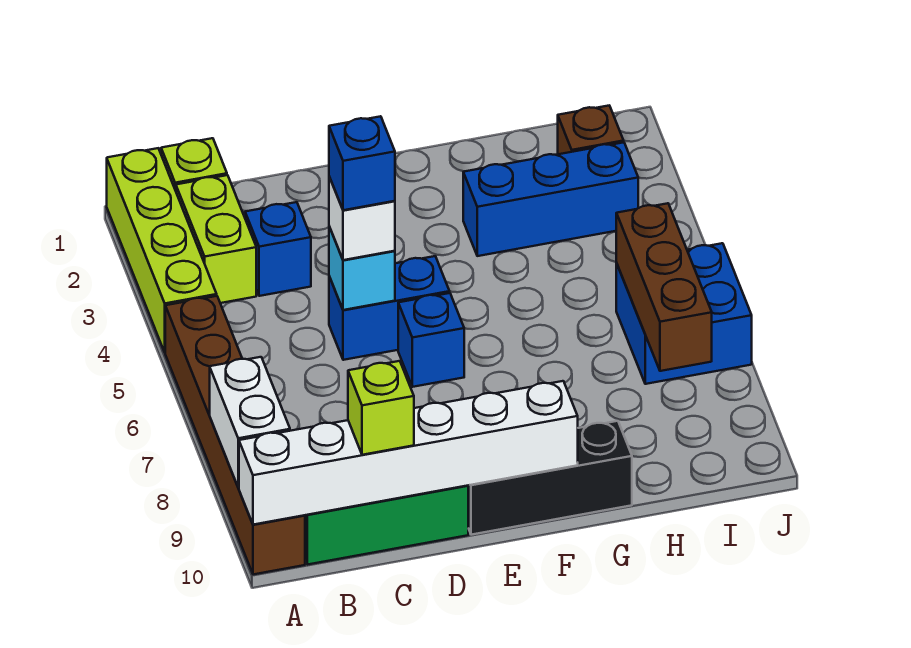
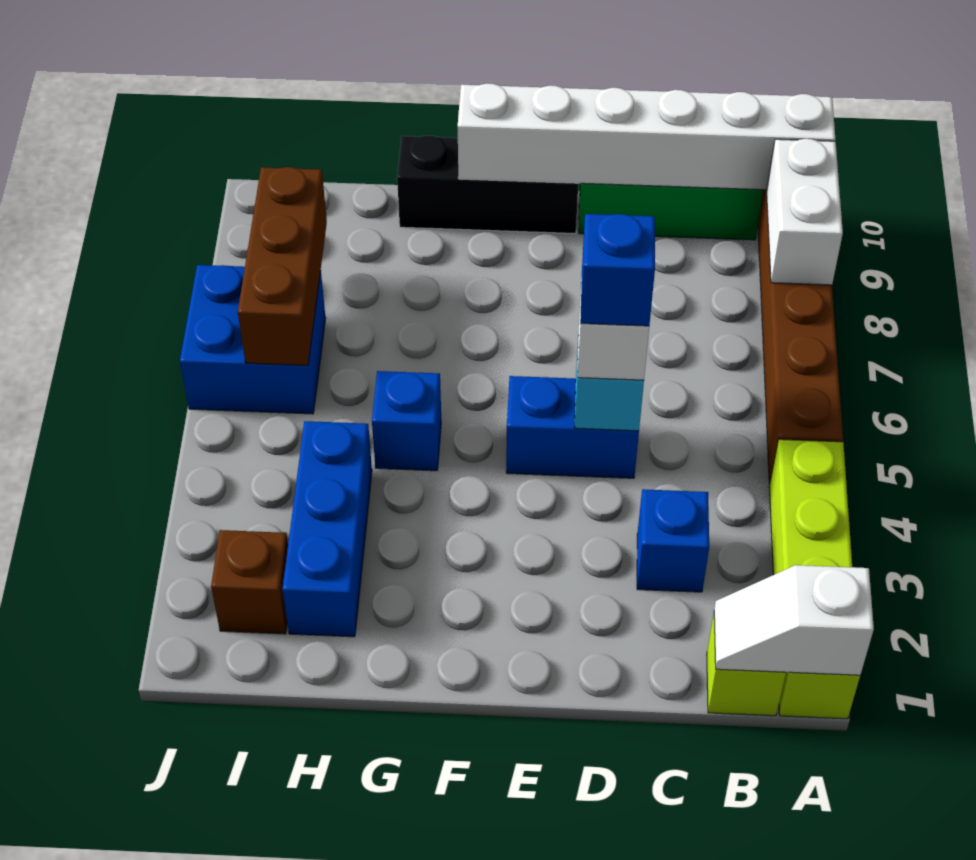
none -> white 1x2 slope [714,565,874,675]
lime 1x2 brick [176,175,256,303] -> none
lime 1x1 brick [348,361,414,455] -> none
blue 1x1 brick [398,293,464,387] -> blue 1x1 brick moved to [372,371,441,471]
blue 1x3 brick [463,142,638,256] -> blue 1x3 brick turned to [282,421,372,637]

